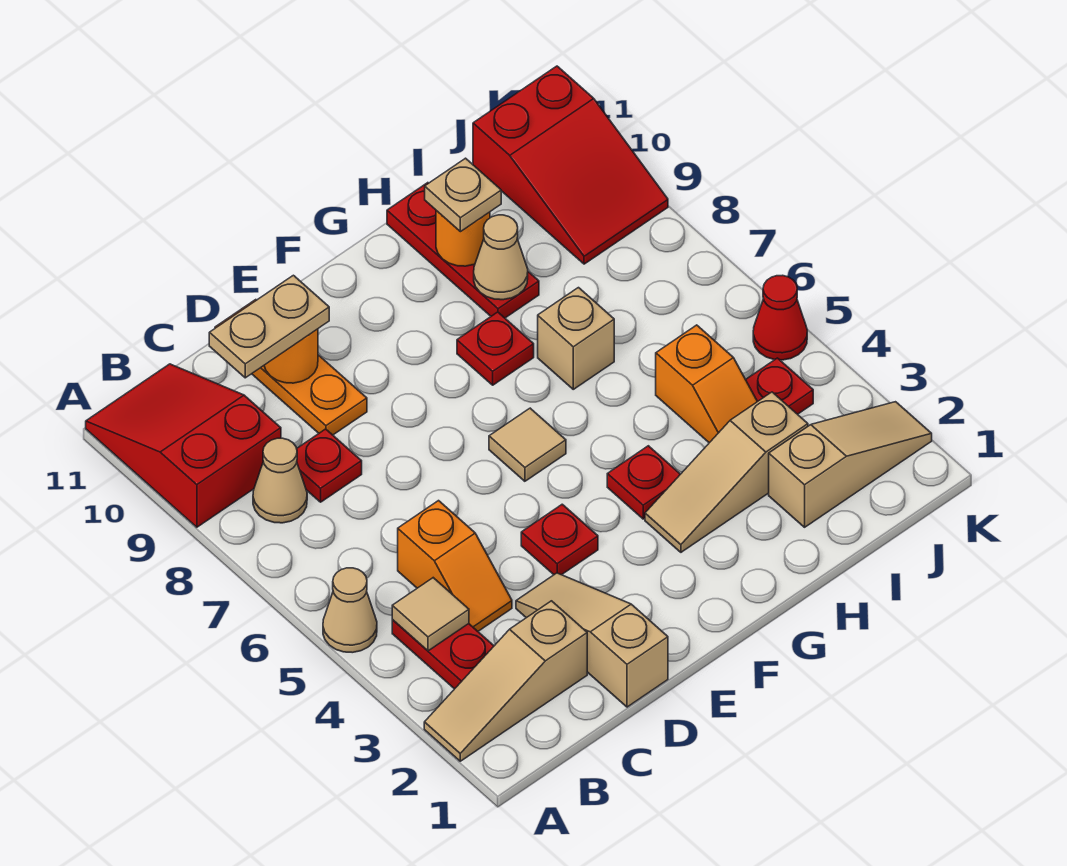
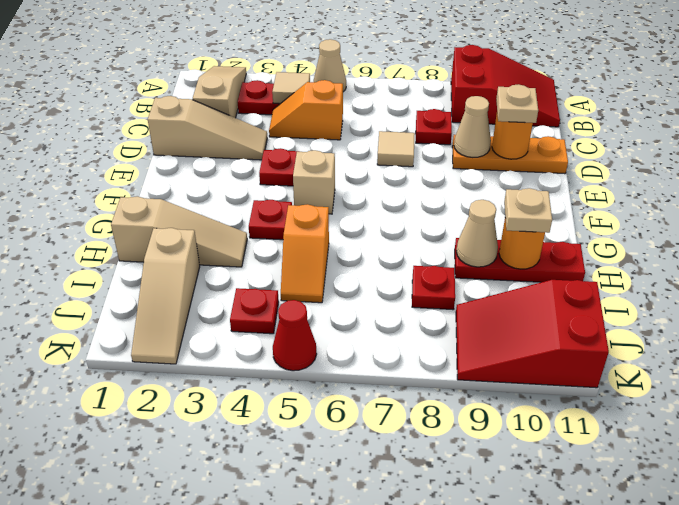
tan 1x1 cone [253,438,307,523] -> tan 1x1 cone moved to [454,96,491,157]
tan 1x2 plate [209,275,329,378] -> tan 1x1 plate [496,84,538,123]
tan 1x1 tile [489,408,566,481] -> tan 1x1 tile moved to [377,131,415,167]
tan 1x3 slope [645,392,808,552] -> tan 1x3 slope turned to [111,196,247,267]
red 1x1 plate [457,312,534,385] -> red 1x1 plate moved to [412,266,455,310]
tan 1x1 brick [538,288,614,389] -> tan 1x1 brick moved to [293,150,335,214]
orange 1x2 slope [656,325,757,443] -> orange 1x2 slope turned to [281,204,329,303]

